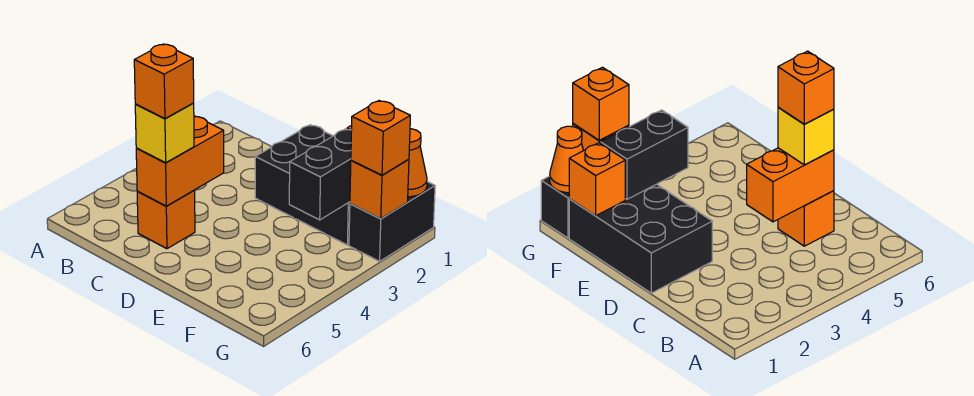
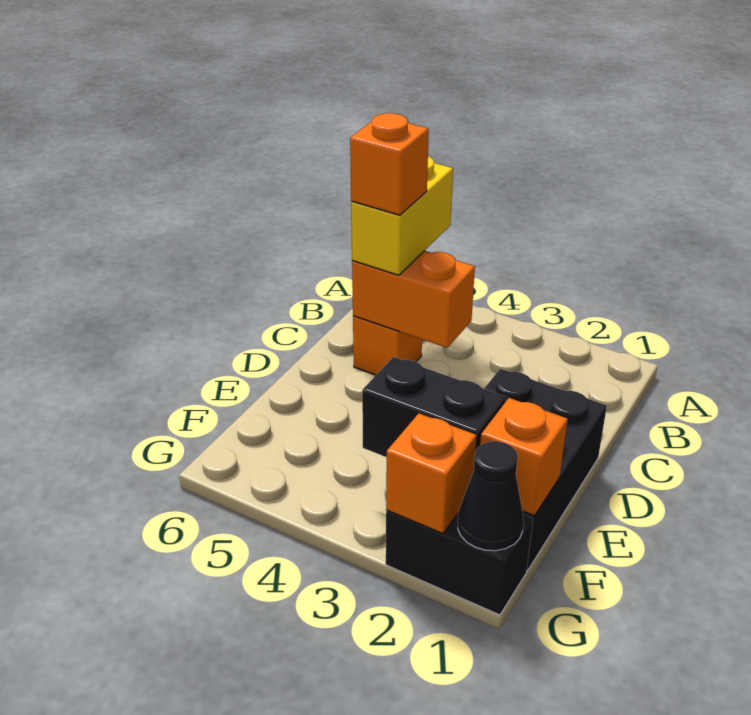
yellow 1x1 brick [135,103,194,163] -> yellow 1x2 brick [351,156,453,275]
orange 1x1 cone [408,129,427,197] -> black 1x1 cone [458,441,524,551]
orange 1x1 brick [351,101,410,175] -> none

